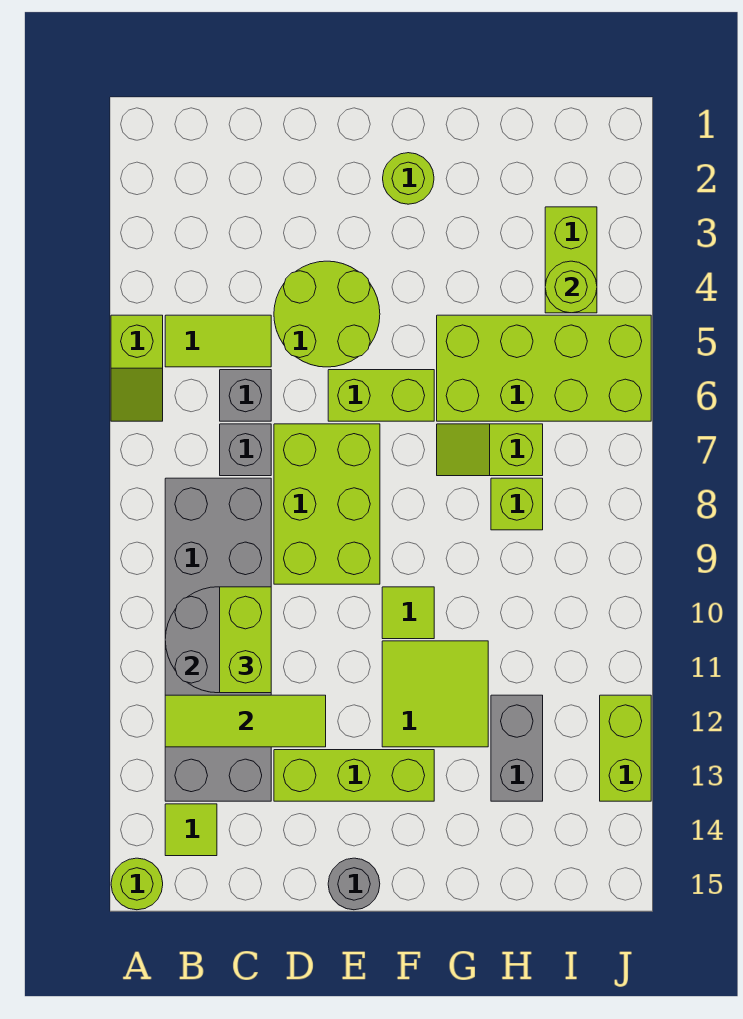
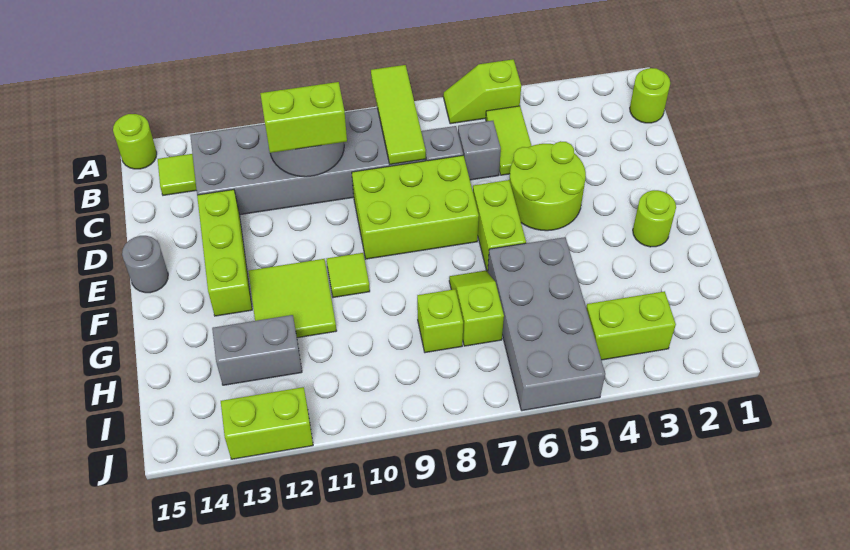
lime 1x3 tile [165,695,326,747] -> lime 1x3 tile moved to [371,65,426,164]
lime 2x4 brick [437,315,651,421] -> grey 2x4 brick [488,237,605,411]
lime 1x1 round brick [545,261,597,313] -> lime 1x1 round brick moved to [630,68,670,123]

